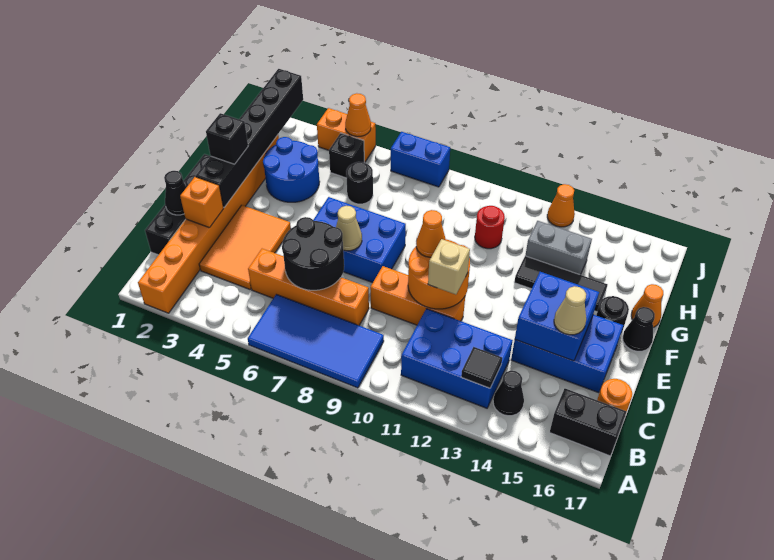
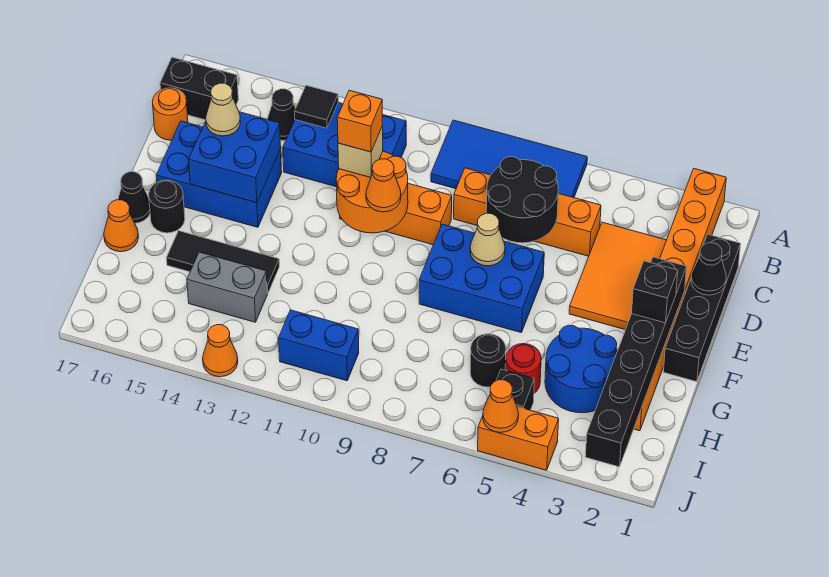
orange 1x1 brick [180,177,224,228] -> orange 1x1 brick moved to [337,90,383,152]
red 1x1 round brick [475,206,505,249] -> red 1x1 round brick moved to [506,344,541,393]
blue 1x2 brick [391,132,450,187] -> blue 1x2 brick moved to [279,310,359,381]

